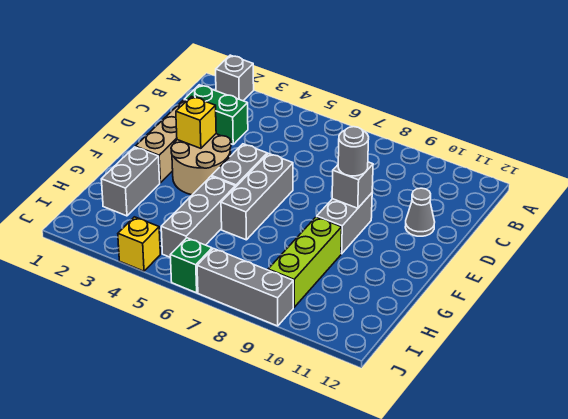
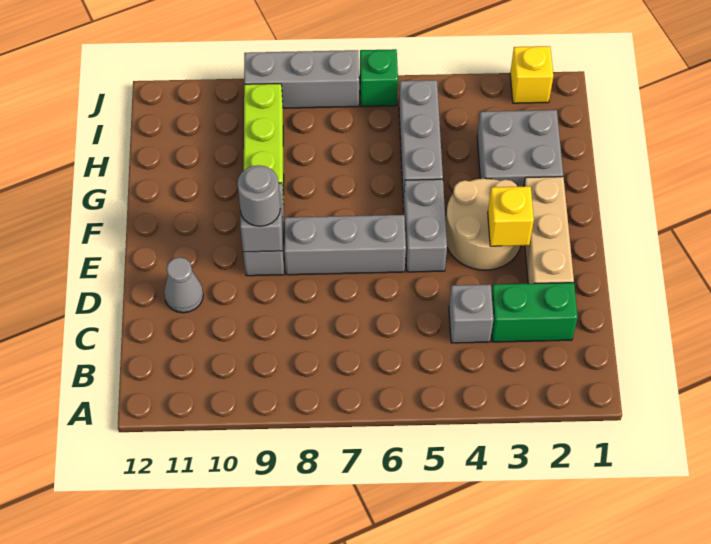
grey 1x1 brick [216,55,254,101] -> grey 1x1 brick moved to [449,285,494,343]
grey 1x3 brick [221,154,293,240] -> grey 1x3 brick turned to [284,215,406,275]
grey 1x2 brick [101,147,160,216] -> grey 2x2 brick [477,110,563,187]
yellow 1x1 brick [118,217,160,271] -> yellow 1x1 brick moved to [510,46,553,103]

